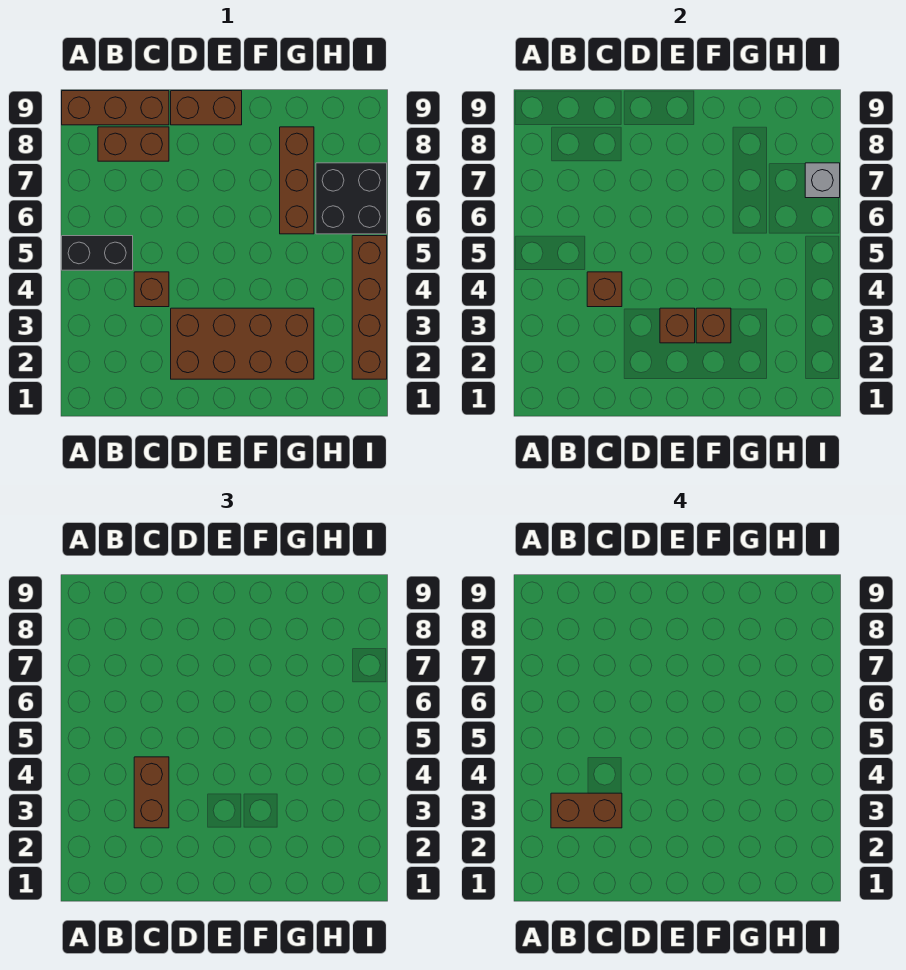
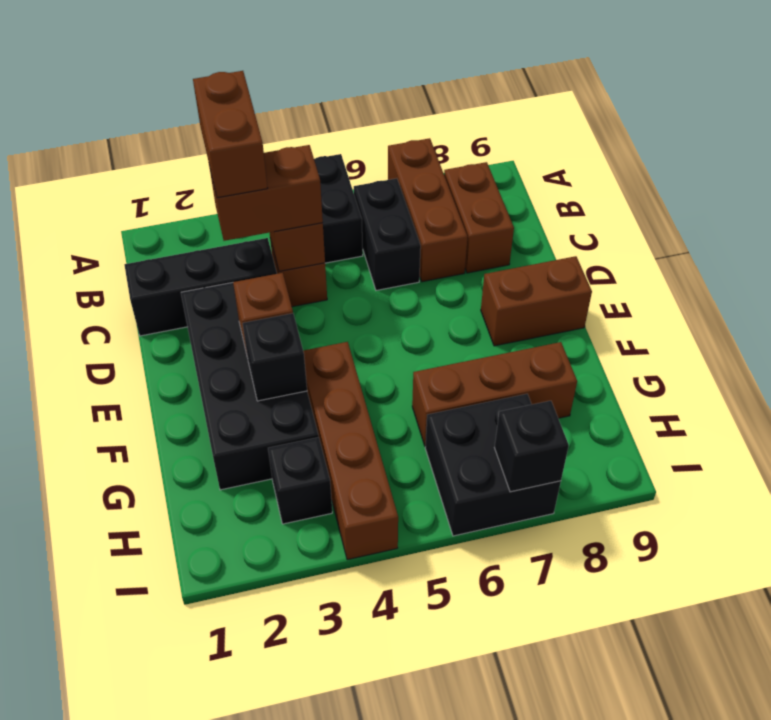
brown 1x3 brick [62,91,169,125] -> brown 1x3 brick moved to [388,138,468,282]
none -> black 1x2 brick [354,178,421,290]
none -> black 1x3 brick [124,238,277,336]
brown 2x4 brick [171,308,314,379] -> black 2x4 brick [181,283,319,490]
brown 1x2 brick [171,91,242,125] -> brown 1x2 brick turned to [481,256,592,346]
brown 1x1 brick [696,308,731,343] -> black 1x1 brick [242,313,307,401]
none -> black 1x1 brick [268,437,332,524]
brown 1x4 brick [352,236,387,379] -> brown 1x4 brick turned to [303,342,398,560]
grey 1x1 brick [805,163,840,198] -> black 1x1 brick [495,401,569,492]

